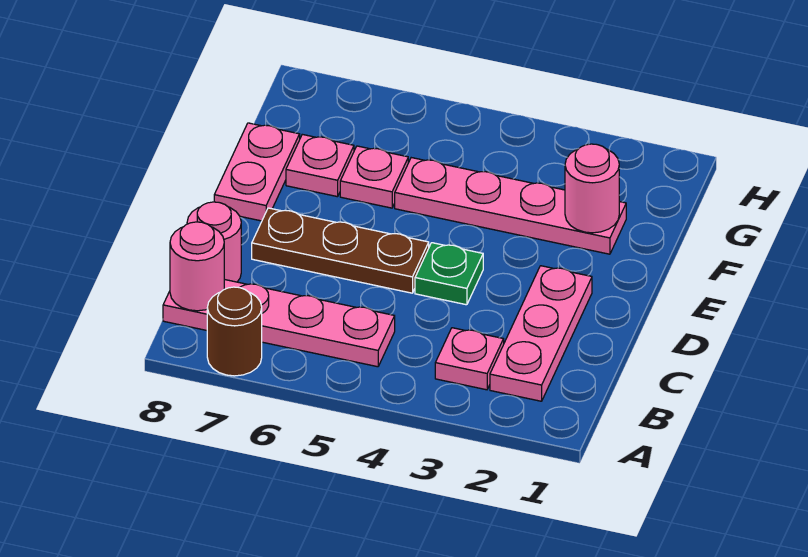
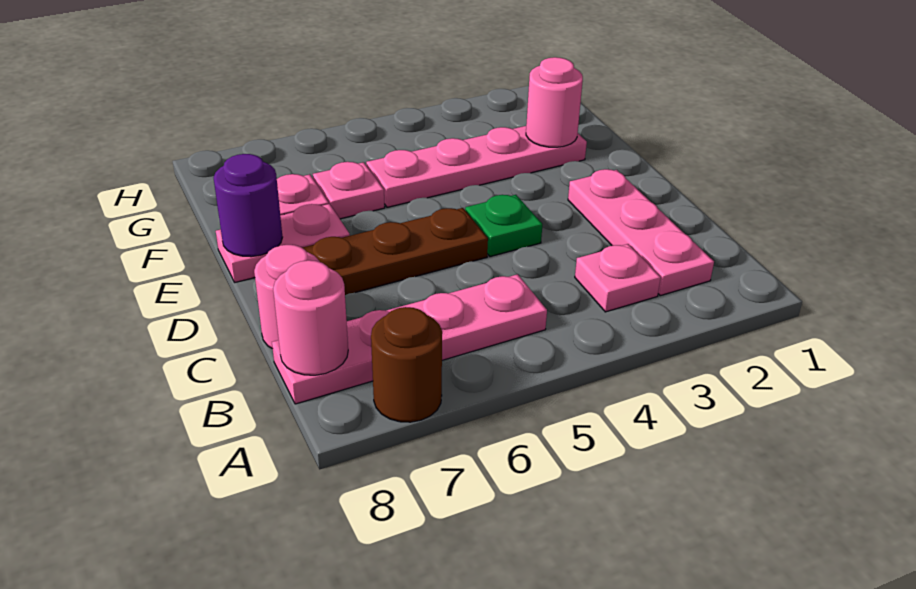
pink 1x2 plate [214,123,300,221] -> pink 1x2 plate turned to [216,204,350,282]
none -> purple 1x1 round brick [213,154,282,257]

